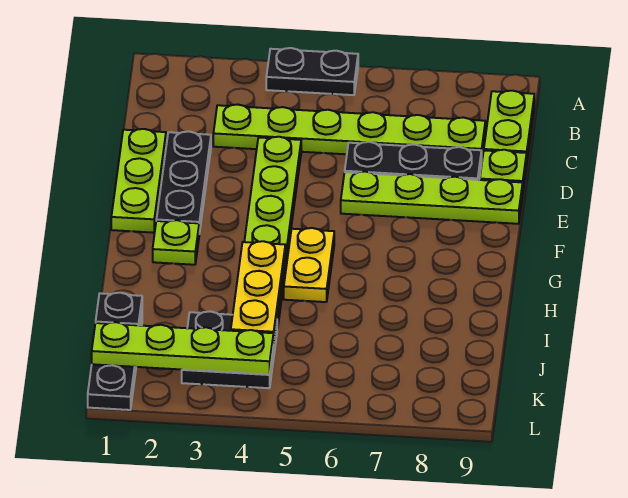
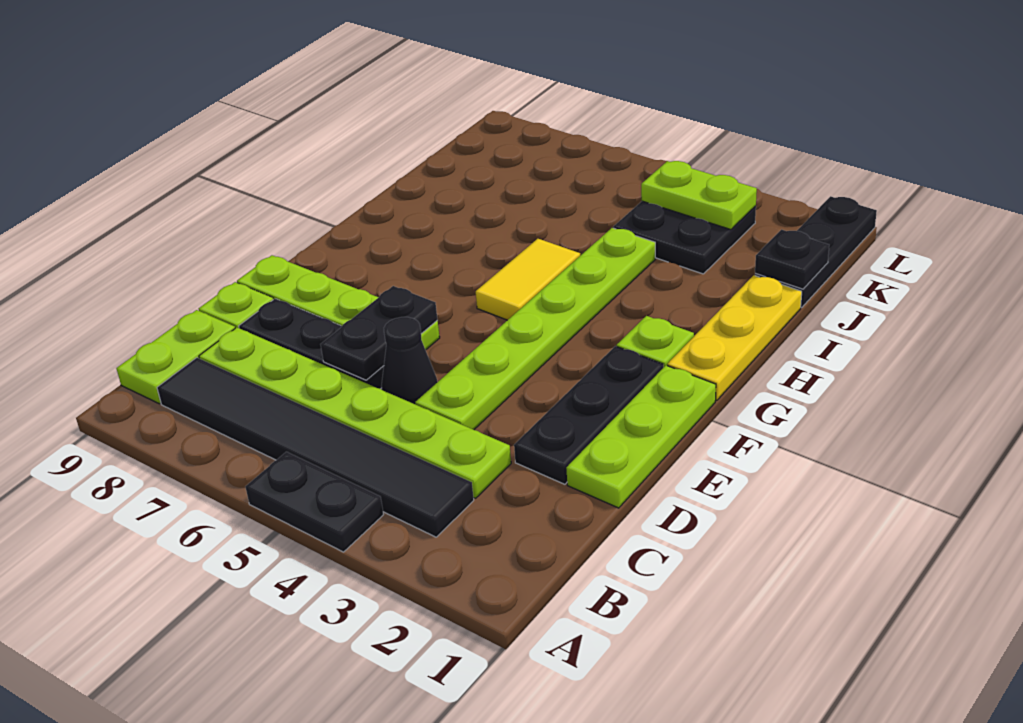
none -> black 1x6 tile [157,358,474,537]
none -> black 1x1 cone [382,317,437,404]
none -> black 1x2 plate [320,286,438,380]
yellow 1x2 plate [284,228,334,302] -> yellow 1x2 tile [476,239,580,320]
yellow 1x3 plate [231,241,285,339] -> yellow 1x3 plate moved to [667,275,802,401]
lime 1x4 plate [92,322,274,375] -> lime 1x2 plate [641,161,757,230]

